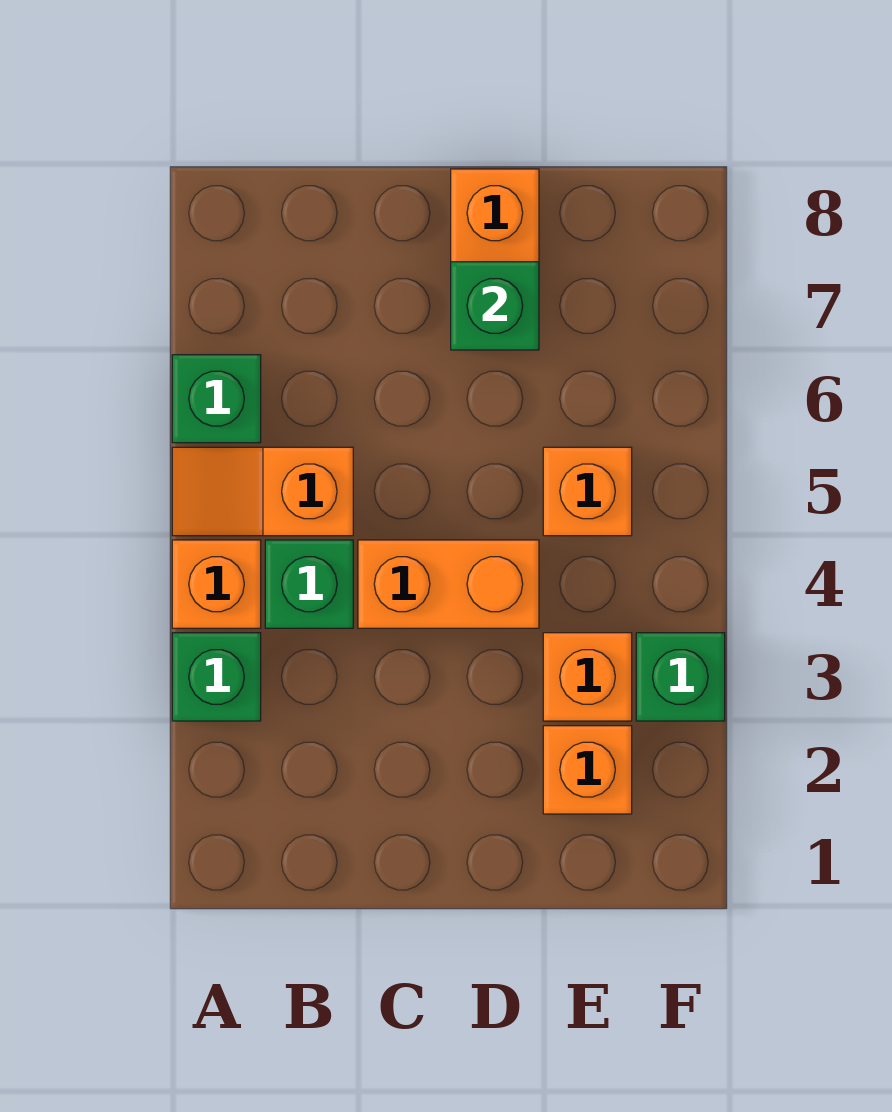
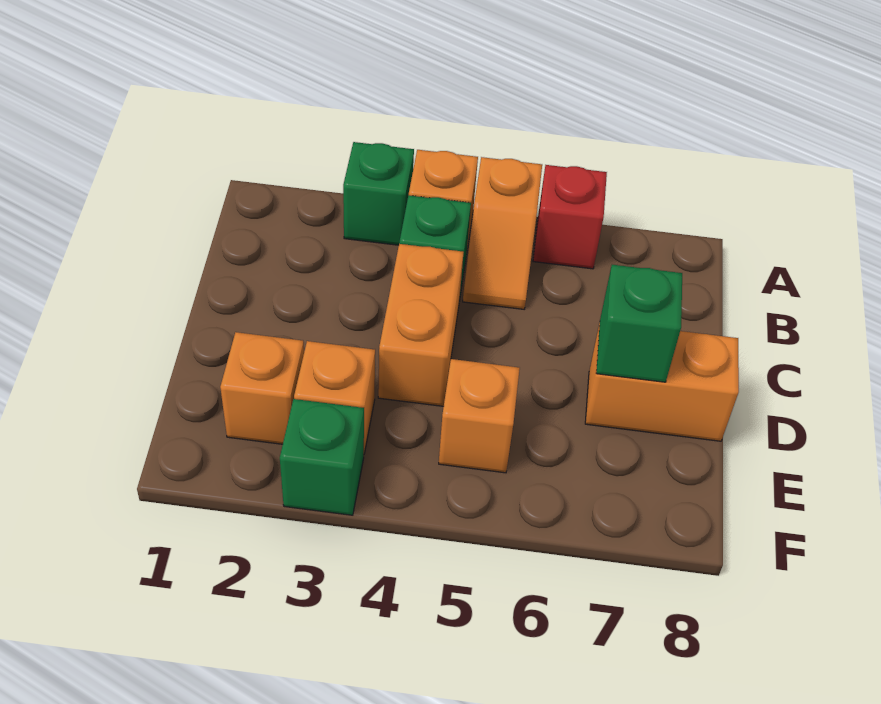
orange 1x2 slope [172,447,353,536] -> orange 1x2 slope turned to [463,157,542,309]
green 1x1 brick [172,355,261,443] -> red 1x1 brick [533,165,607,269]

